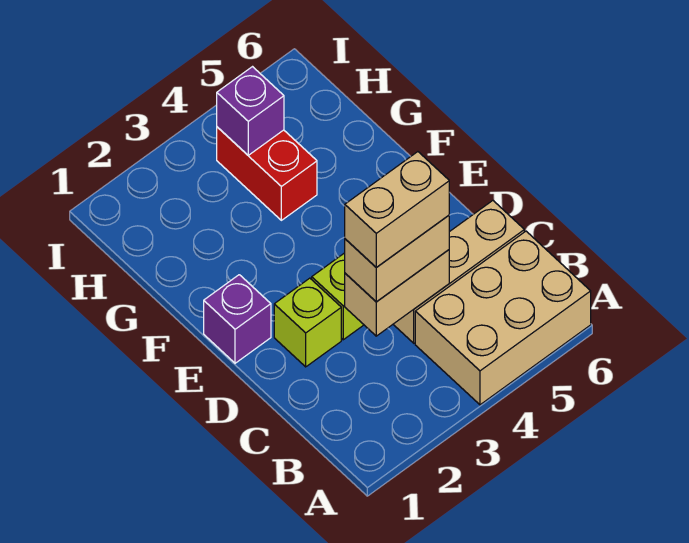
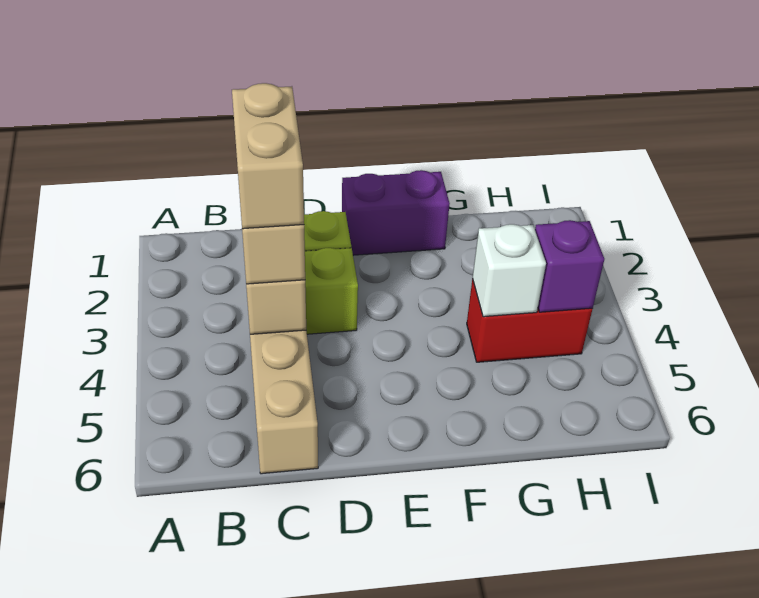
tan 2x3 brick [415,231,591,405] -> none
purple 1x1 brick [204,275,271,363] -> purple 1x2 brick [342,170,450,255]
none -> white 1x1 brick [473,224,546,317]

